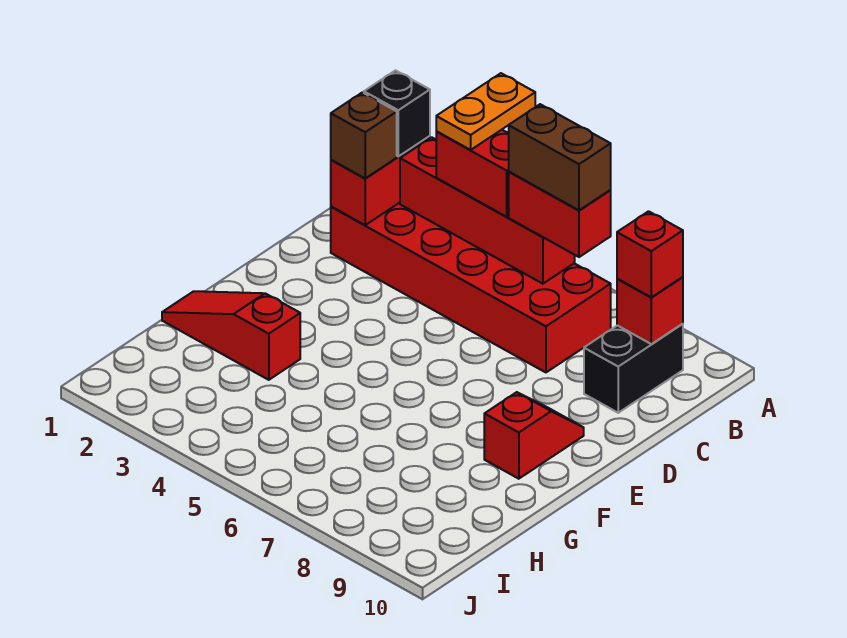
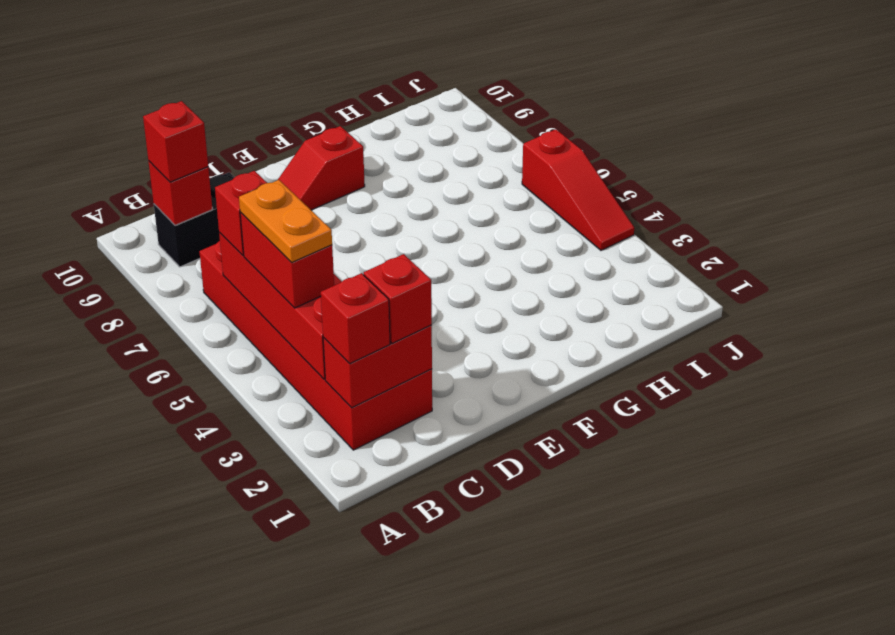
orange 1x2 plate [436,73,535,150] -> orange 1x2 plate turned to [239,180,332,263]
black 1x1 brick [364,71,430,156] -> red 1x1 brick [321,273,390,364]
red 1x2 brick [509,172,611,257] -> red 1x1 brick [215,171,267,255]
brown 1x2 brick [509,104,611,210] -> none
brown 1x1 brick [331,92,397,178] -> red 1x1 brick [364,254,432,344]
red 1x3 slope [162,291,300,380] -> red 1x3 slope moved to [522,129,634,250]

